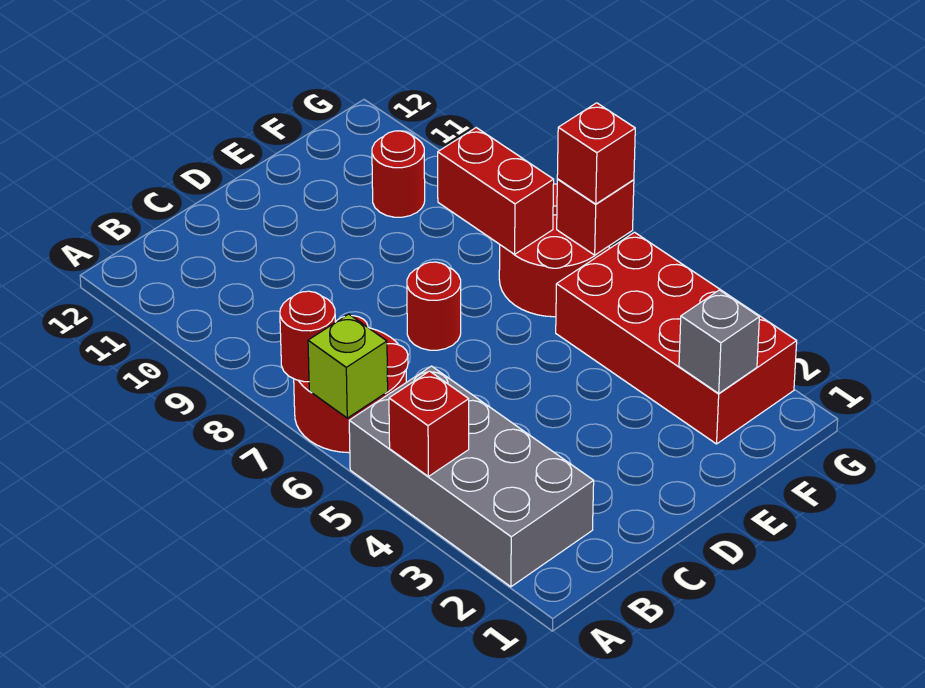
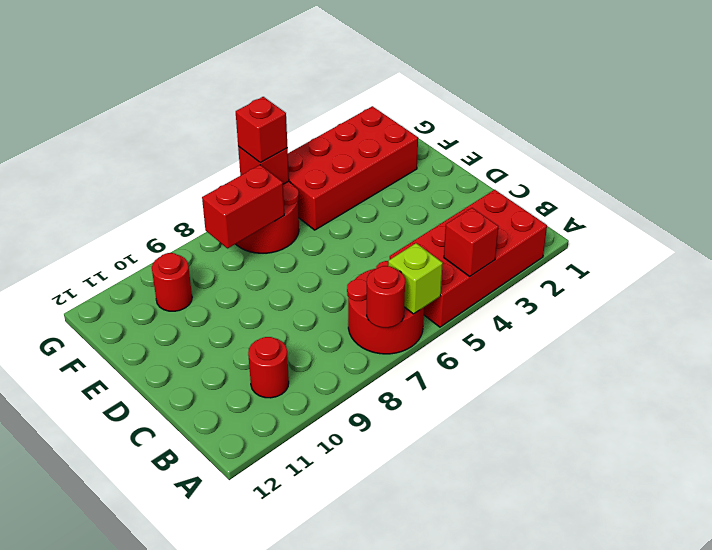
grey 2x4 brick [349,366,594,587] -> red 2x4 brick [390,190,547,327]
red 1x1 round brick [407,262,461,350] -> red 1x1 round brick moved to [248,337,289,398]
grey 1x1 brick [679,290,759,393] -> none

